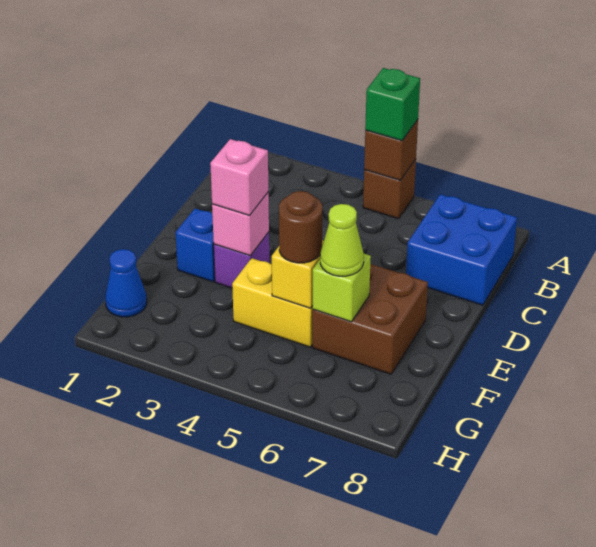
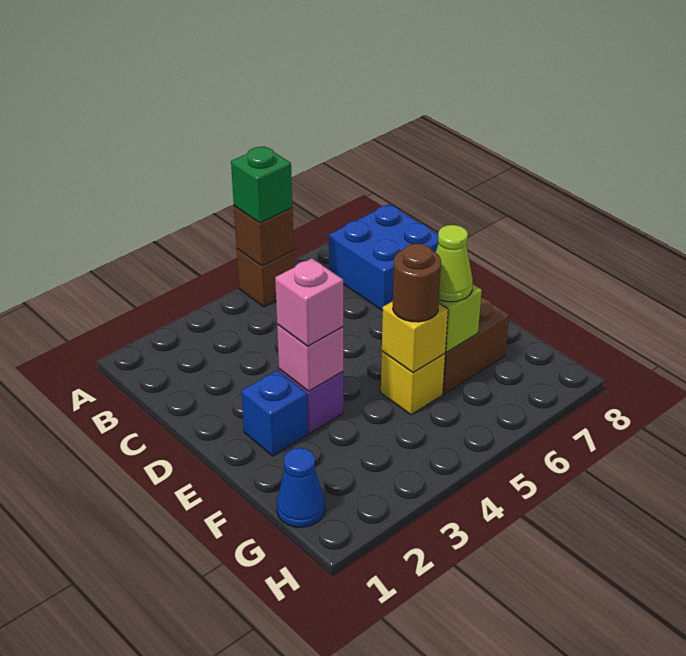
yellow 1x2 brick [232,258,313,347] -> yellow 1x1 brick [381,351,445,415]

